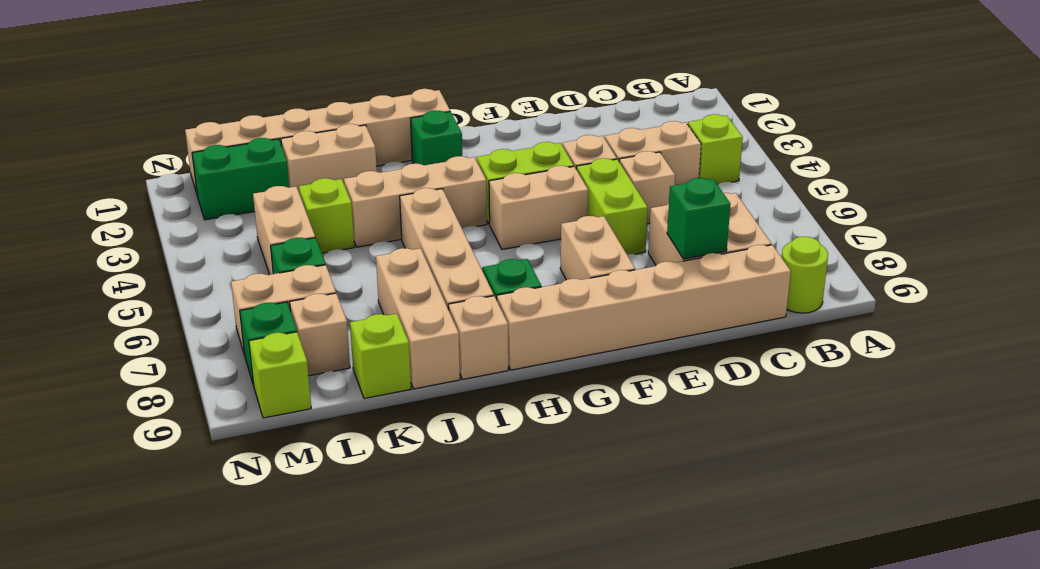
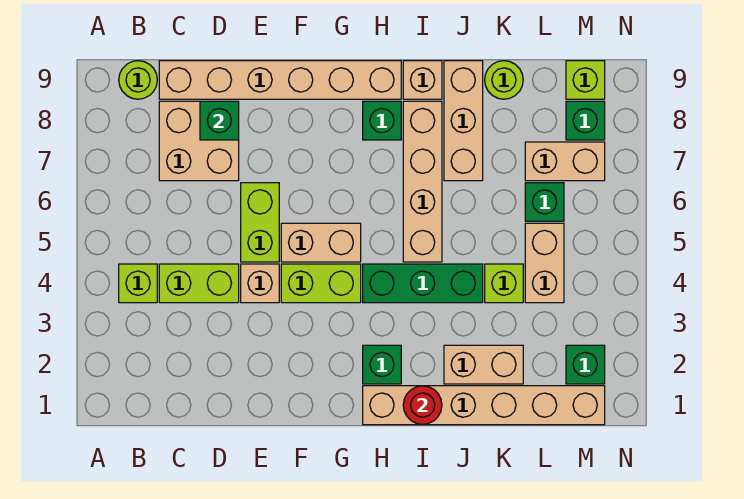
tan 1x2 brick [605,121,701,185] -> lime 1x2 brick [159,264,239,303]
tan 1x1 brick [619,151,675,224] -> none
tan 1x2 brick [560,216,635,280] -> none
tan 1x3 brick [344,156,487,247] -> green 1x3 brick [363,264,483,303]
none -> red 1x1 round brick [403,386,442,425]
lime 1x1 brick [350,314,411,398] -> lime 1x1 round brick [485,61,523,99]
green 1x2 brick [192,138,289,220] -> green 1x1 brick [566,345,605,384]
tan 1x1 brick [290,293,350,376] -> none

